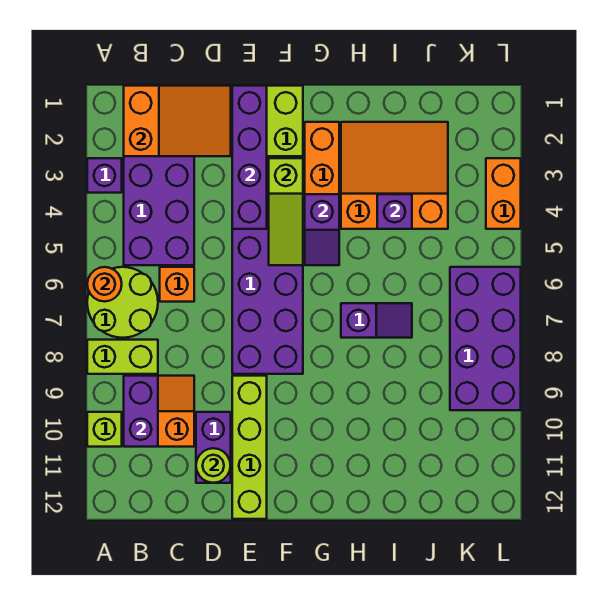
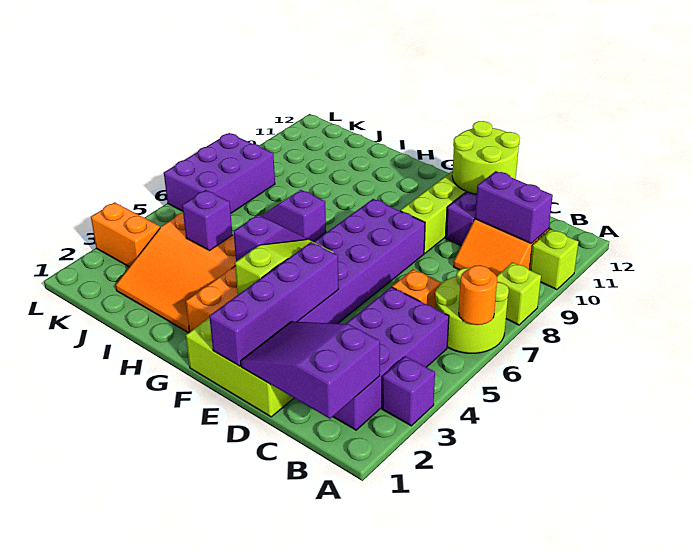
lime 1x2 brick [87,340,158,374] -> lime 1x1 brick [496,262,541,325]
orange 2x3 slope [124,86,231,156] -> purple 2x3 slope [241,321,380,419]
purple 1x2 brick [124,376,158,447] -> purple 1x2 brick turned to [475,171,553,243]
lime 1x1 round brick [196,448,231,483] -> lime 2x2 round brick [452,121,520,194]
purple 2x4 brick [450,267,521,410] -> purple 2x3 brick [164,133,275,213]
orange 1x2 brick [486,158,521,229] -> orange 1x2 brick turned to [91,202,160,267]

